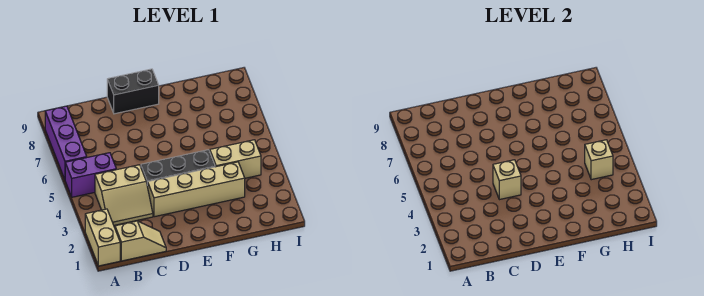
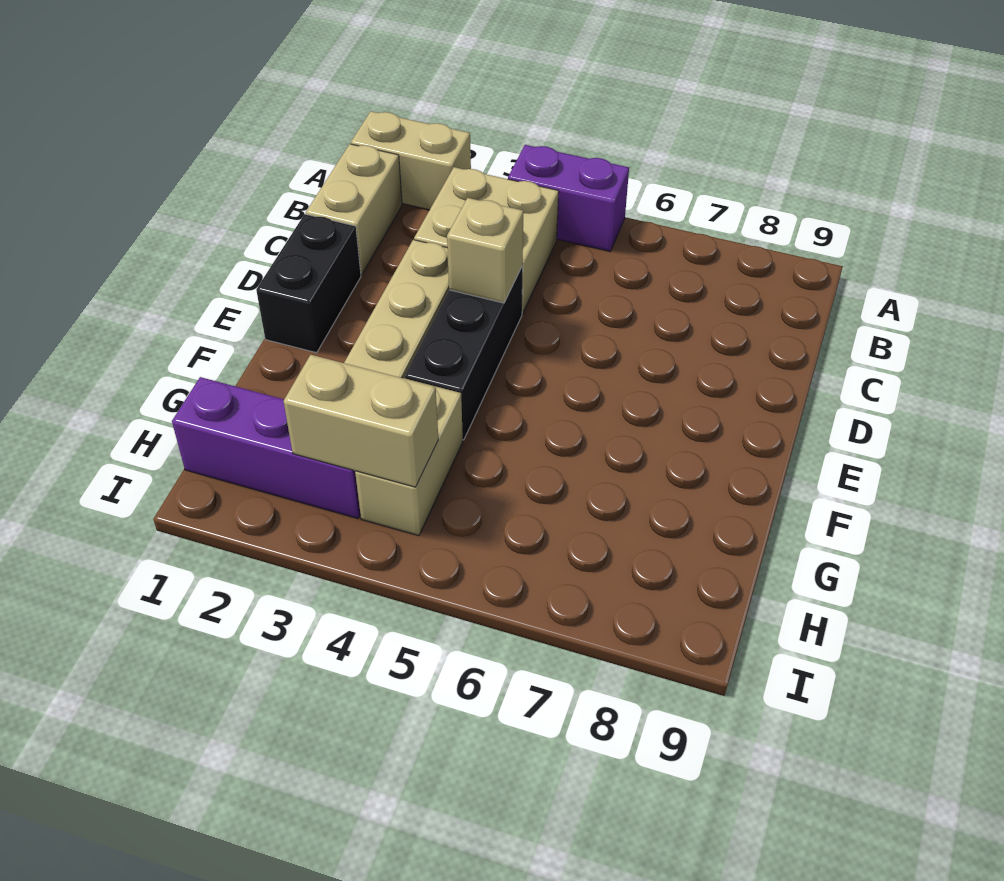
purple 1x2 brick [65,153,116,197] -> purple 1x2 brick turned to [508,145,629,251]
purple 1x3 brick [45,106,87,179] -> purple 1x3 brick moved to [172,377,361,518]
tan 1x2 slope [115,221,166,261] -> tan 1x2 brick [306,144,402,275]
tan 2x2 slope [95,165,153,225] -> tan 2x2 brick [414,167,559,314]
black 1x2 brick [107,69,159,114] -> black 1x2 brick moved to [256,214,361,353]
tan 1x1 brick [585,140,613,180] -> tan 1x2 brick [284,355,438,487]

